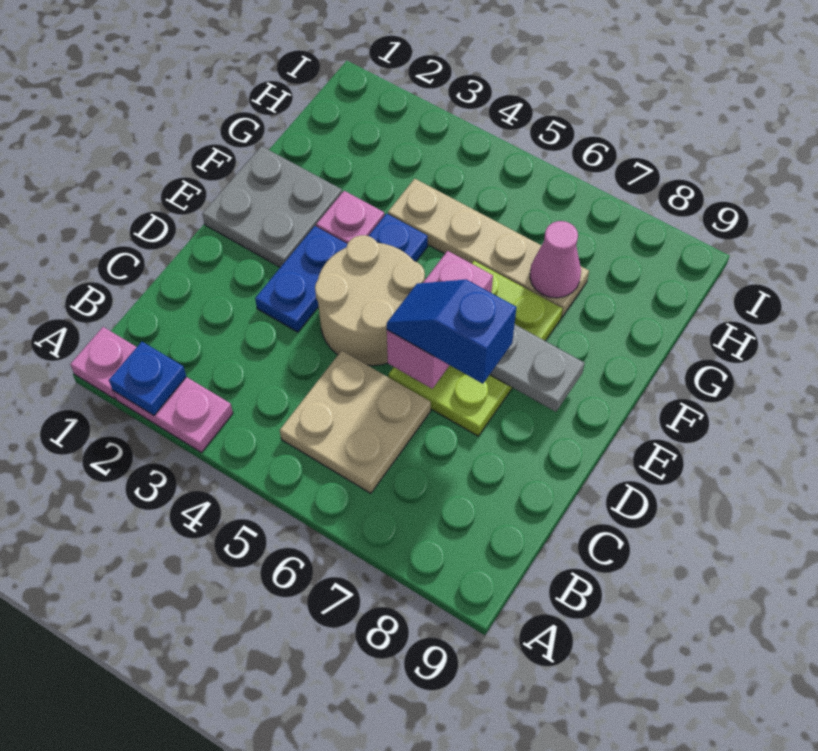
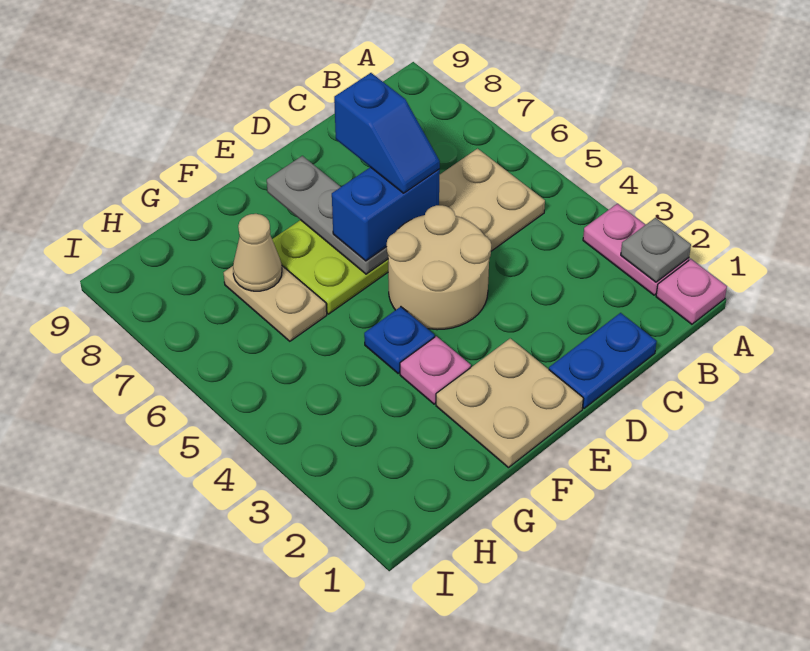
blue 1x1 plate [109,342,186,415] -> grey 1x1 plate [621,218,691,282]
blue 1x2 plate [255,226,347,332] -> blue 1x2 plate moved to [549,313,657,408]
pink 1x2 brick [387,251,493,389] -> blue 1x2 brick [332,167,440,261]
grey 2x2 plate [202,146,342,267] -> tan 2x2 plate [436,338,583,468]
tan 1x4 plate [388,179,589,317] -> tan 1x2 plate [224,266,327,341]
pink 1x1 cone [530,221,581,298] -> tan 1x1 cone [233,214,282,291]

